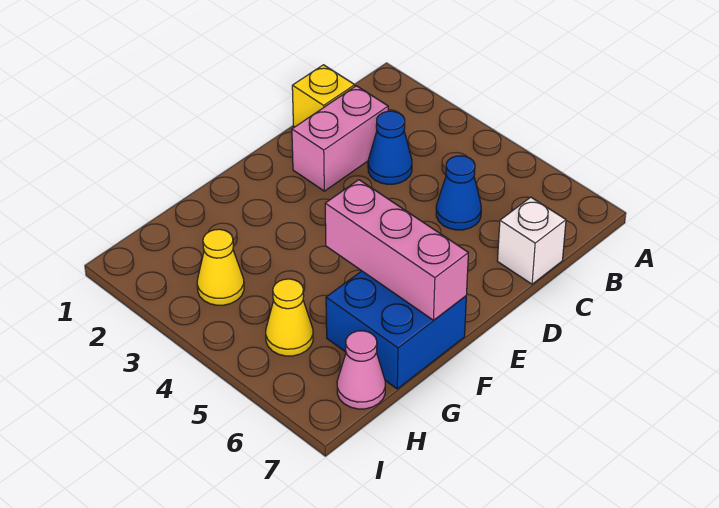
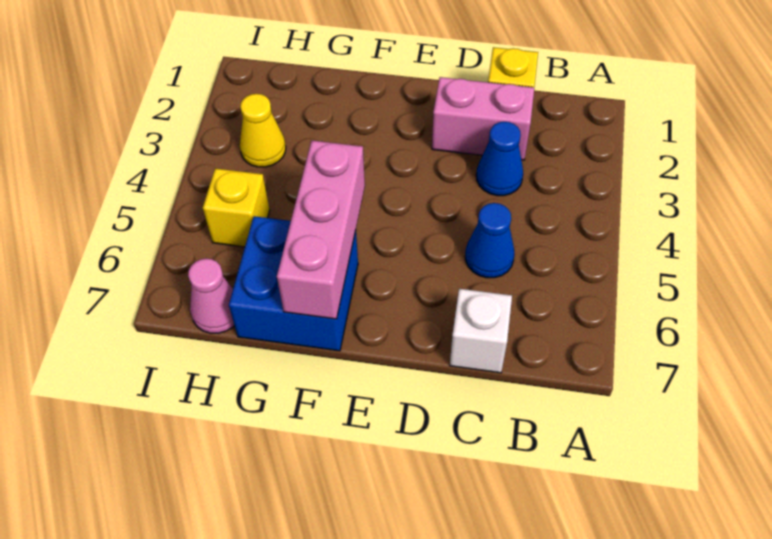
yellow 1x1 cone [266,279,313,356] -> yellow 1x1 brick [203,168,270,247]

